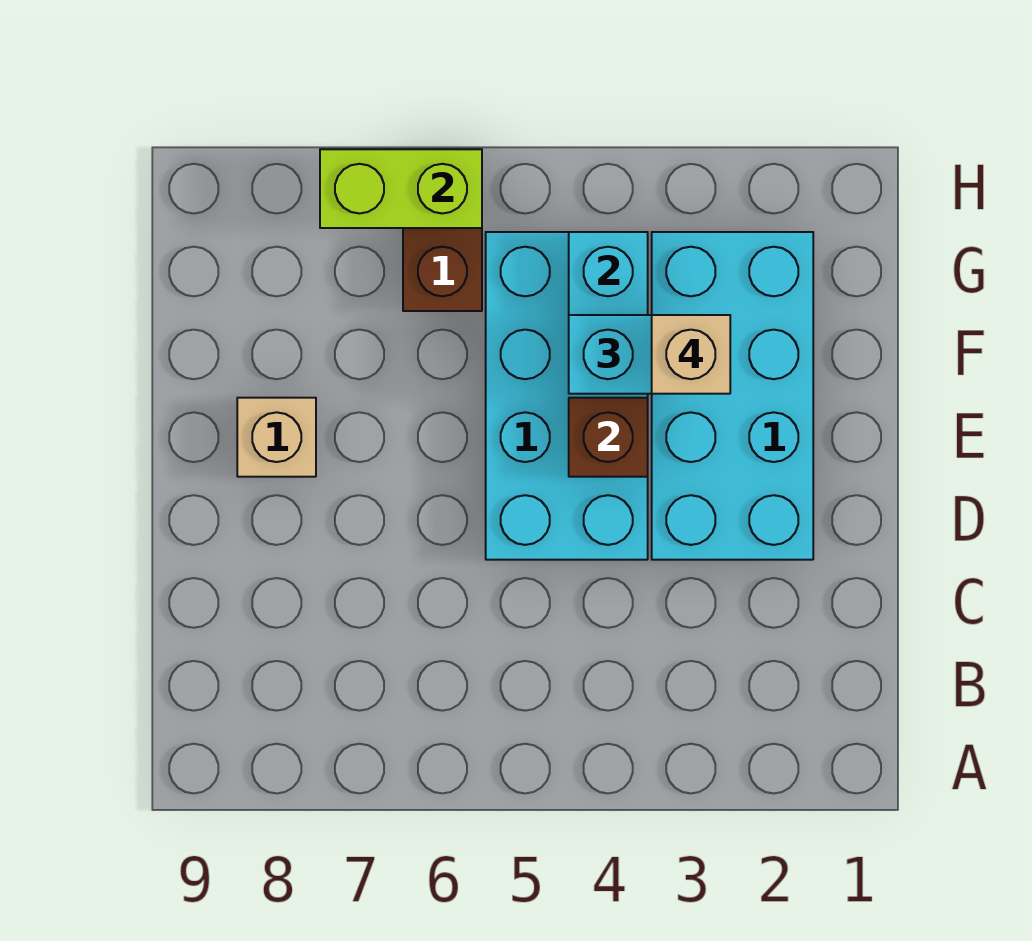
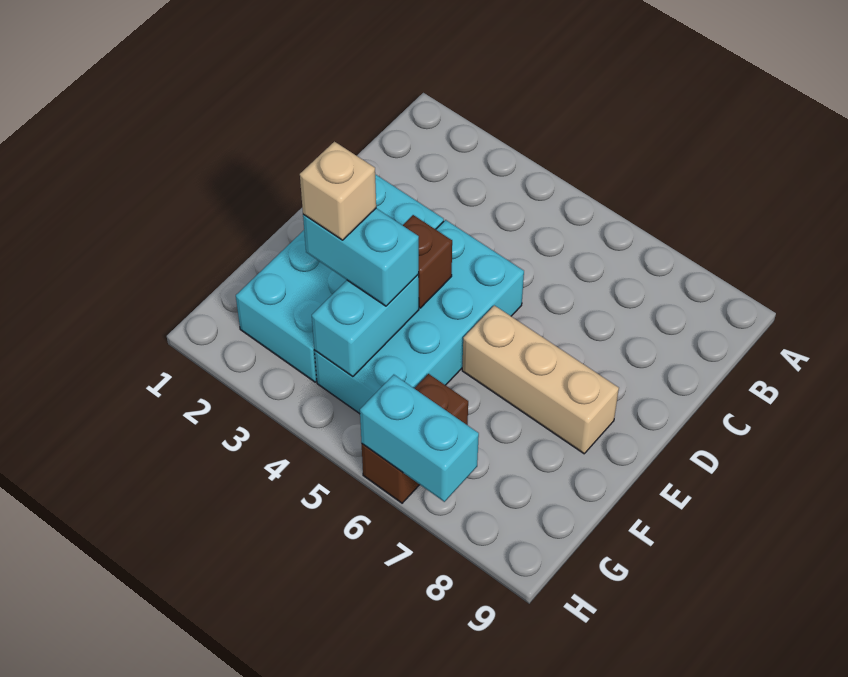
tan 1x1 brick [237,398,316,477] -> tan 1x3 brick [462,305,619,454]
lime 1x2 brick [320,149,482,228] -> cyan 1x2 brick [360,375,479,502]

